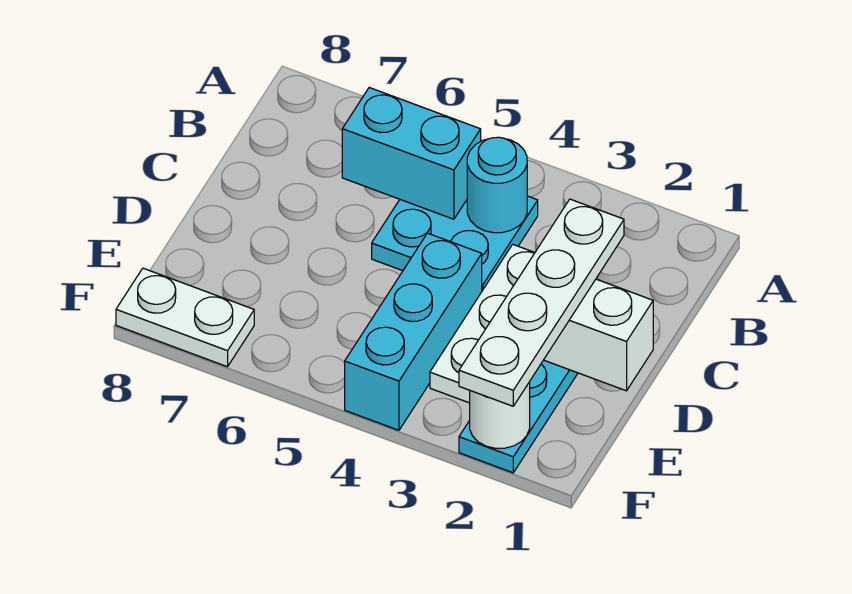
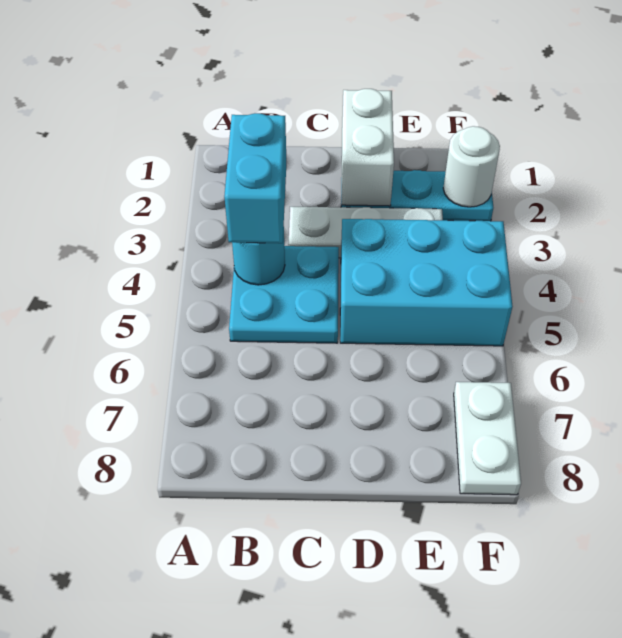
cyan 1x2 brick [342,88,481,219] -> cyan 1x2 brick moved to [224,113,286,243]
white 1x4 plate [459,199,624,406] -> none
cyan 1x3 brick [345,233,482,430] -> cyan 2x3 brick [340,219,513,346]

